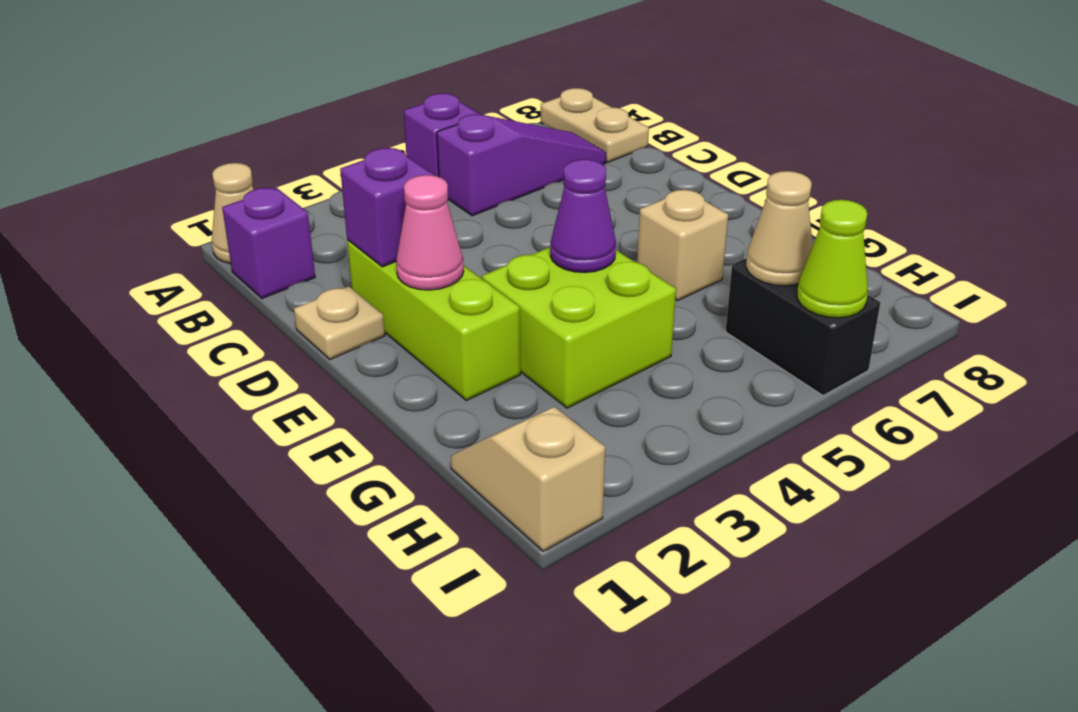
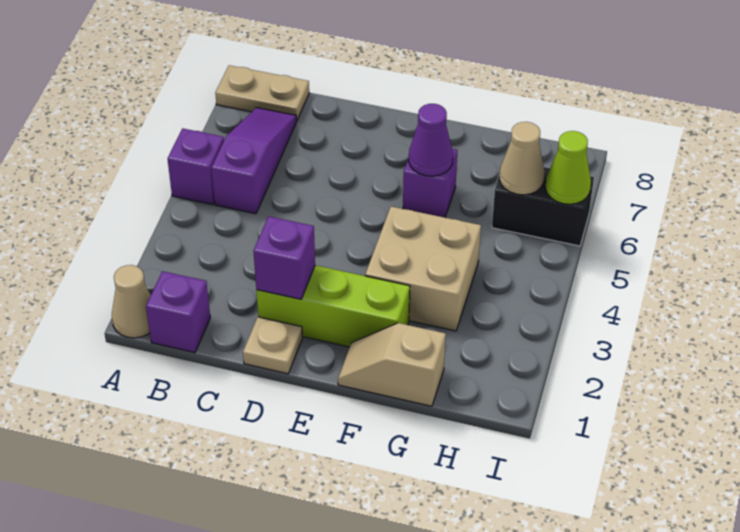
pink 1x1 cone [396,175,464,290] -> none
lime 2x2 brick [482,247,676,408] -> tan 2x2 brick [365,207,481,331]
purple 1x1 cone [550,159,616,273] -> purple 1x1 cone moved to [409,104,453,176]
tan 1x1 brick [637,190,728,300] -> purple 1x1 brick [403,149,457,217]
tan 1x2 slope [451,407,605,551] -> tan 1x2 slope moved to [338,323,446,406]

